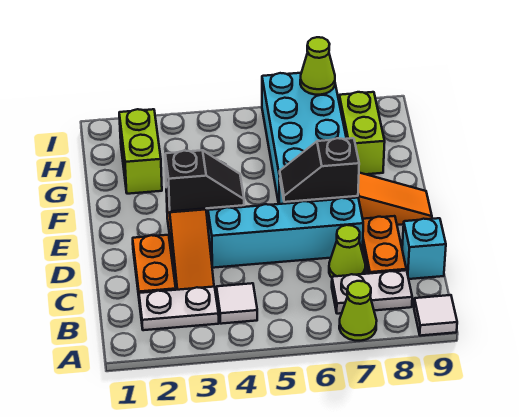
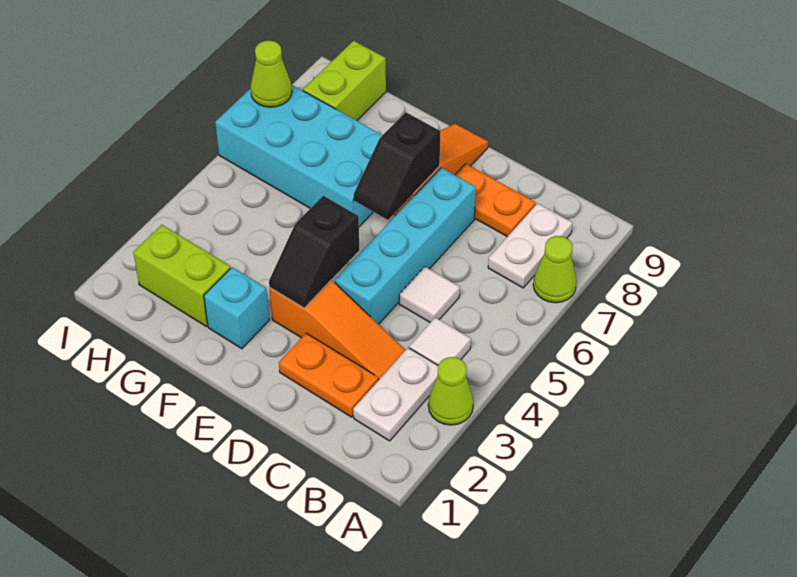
white 1x1 tile [414,295,457,336] -> white 1x1 tile moved to [399,267,460,322]
lime 1x1 cone [329,225,365,277] -> lime 1x1 cone moved to [428,357,473,425]
cyan 1x1 brick [402,218,446,279] -> cyan 1x1 brick moved to [204,267,269,349]
black 1x2 slope [165,150,244,211] -> black 1x2 slope turned to [269,196,359,308]
lime 1x2 brick [339,92,385,174] -> lime 1x2 brick turned to [303,41,386,121]

